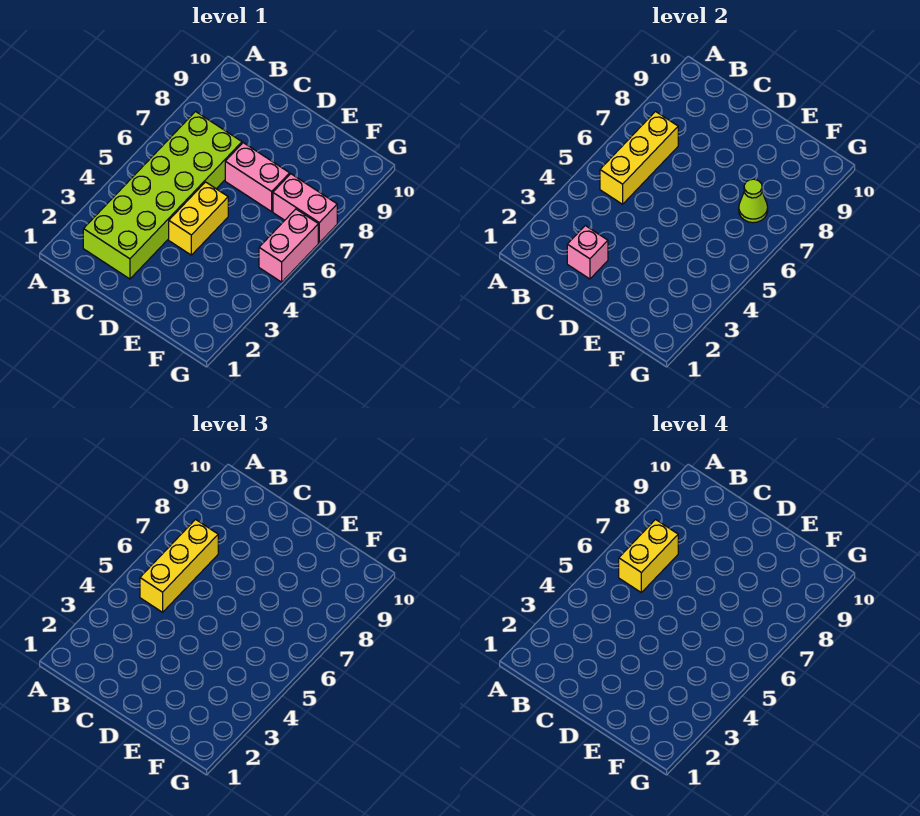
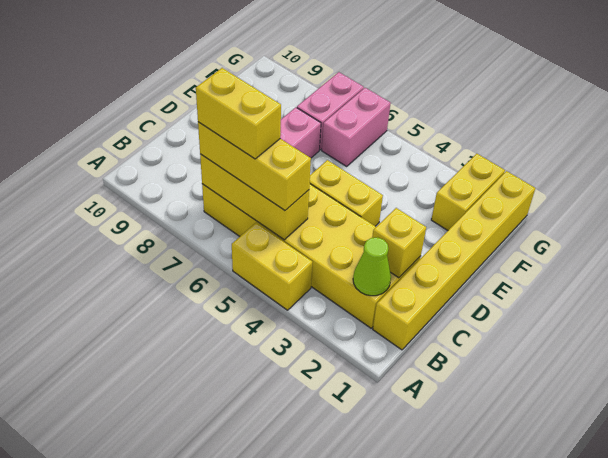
none -> yellow 1x2 brick [232,223,312,310]
none -> yellow 1x6 brick [373,171,535,350]
lime 2x6 brick [83,112,242,279] -> yellow 2x6 brick [202,184,421,328]
pink 1x1 brick [567,226,608,279] -> yellow 1x1 brick [372,208,426,278]
none -> yellow 1x2 brick [431,154,505,230]
lime 1x1 cone [739,179,768,223] -> lime 1x1 cone moved to [353,237,391,296]
pink 1x2 brick [259,209,318,282] -> pink 1x2 brick turned to [322,88,391,166]

